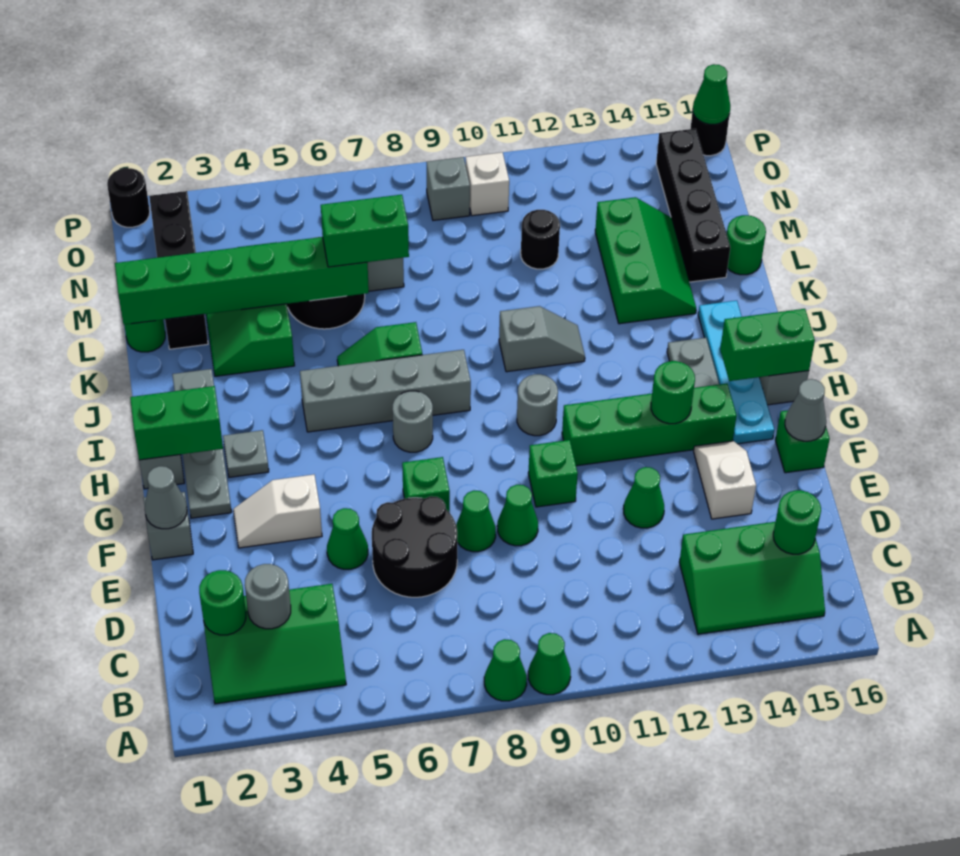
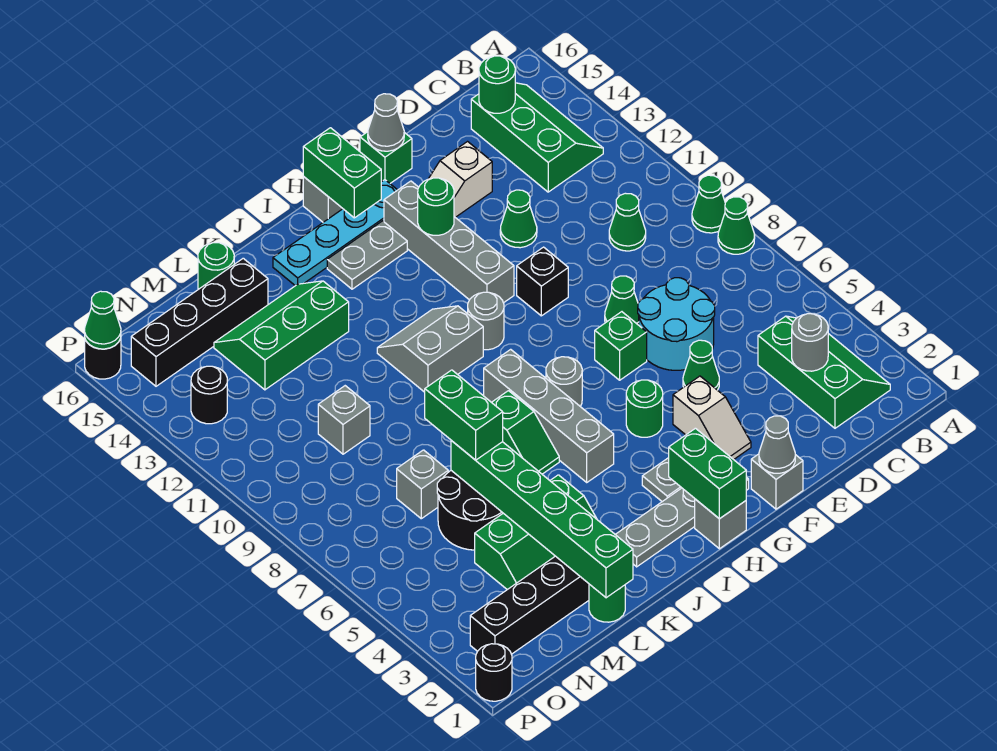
green 1x1 round brick [199,570,246,635] -> green 1x1 round brick moved to [626,380,663,437]
black 2x2 round brick [372,496,457,597] -> cyan 2x2 round brick [638,278,715,370]
green 1x1 cone [498,485,538,546] -> green 1x1 cone moved to [609,193,646,251]
green 1x1 brick [528,440,578,507] -> black 1x1 brick [517,247,568,316]
green 1x4 brick [562,384,737,466] -> grey 1x4 brick [384,181,514,303]
grey 1x2 slope [499,306,585,372] -> grey 2x2 slope [377,306,483,392]
black 1x1 round brick [521,210,560,269] -> black 1x1 round brick moved to [191,366,227,424]
grey 1x1 brick [427,157,470,220] -> grey 1x1 brick moved to [318,386,370,454]
white 1x1 brick [466,152,509,216] -> none

